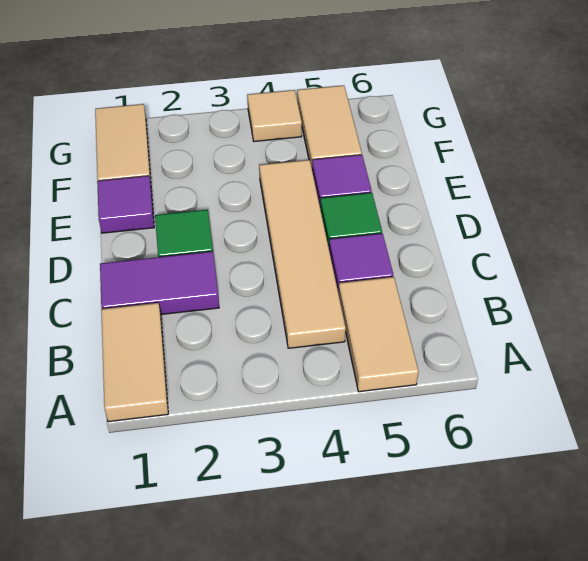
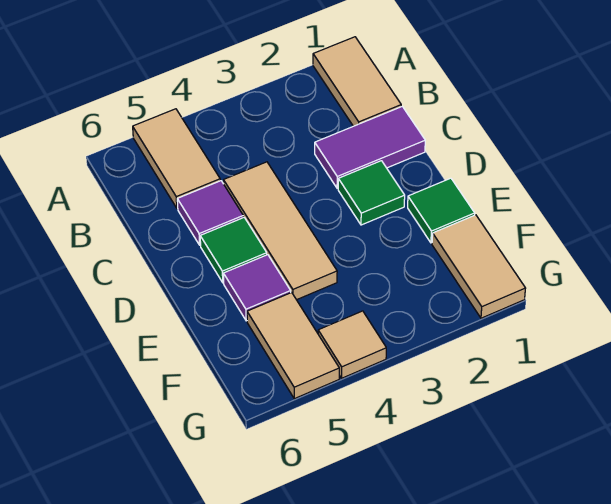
tan 1x4 tile [259,160,346,348] -> tan 1x3 tile [224,162,337,300]
purple 1x1 tile [97,176,154,233] -> green 1x1 tile [408,178,475,243]

